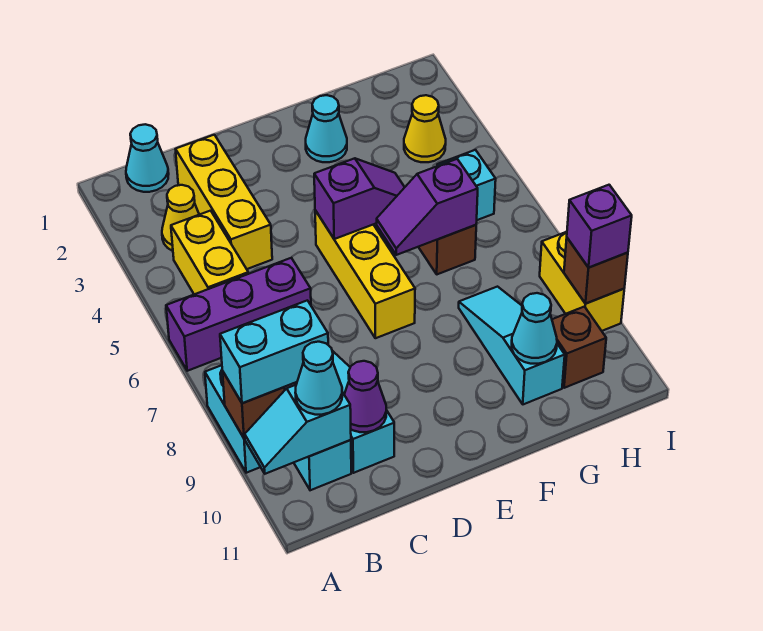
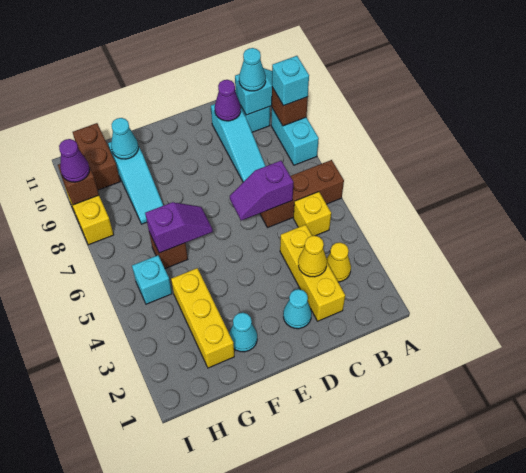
purple 1x3 brick [166,258,311,371] -> brown 1x3 brick [260,160,344,228]
cyan 1x2 brick [220,300,328,403] -> cyan 1x1 brick [272,56,309,106]
cyan 1x1 cone [126,124,169,192] -> cyan 1x1 cone moved to [283,289,312,329]
yellow 1x2 brick [171,211,248,294] -> yellow 1x1 brick [293,192,331,236]
yellow 1x3 brick [315,211,415,338] -> yellow 1x3 brick moved to [171,268,234,368]
purple 1x2 slope [314,158,405,239] -> purple 1x2 slope moved to [230,161,293,221]
yellow 1x1 cone [404,95,446,162] -> yellow 1x1 cone moved to [298,236,327,277]
brown 1x1 brick [552,307,606,388] -> brown 1x2 brick [73,123,120,190]
purple 1x1 brick [567,185,632,268] -> purple 1x1 cone [59,139,90,182]

